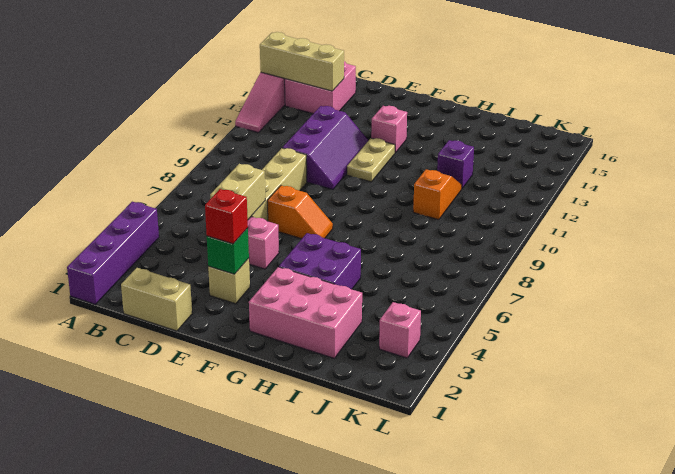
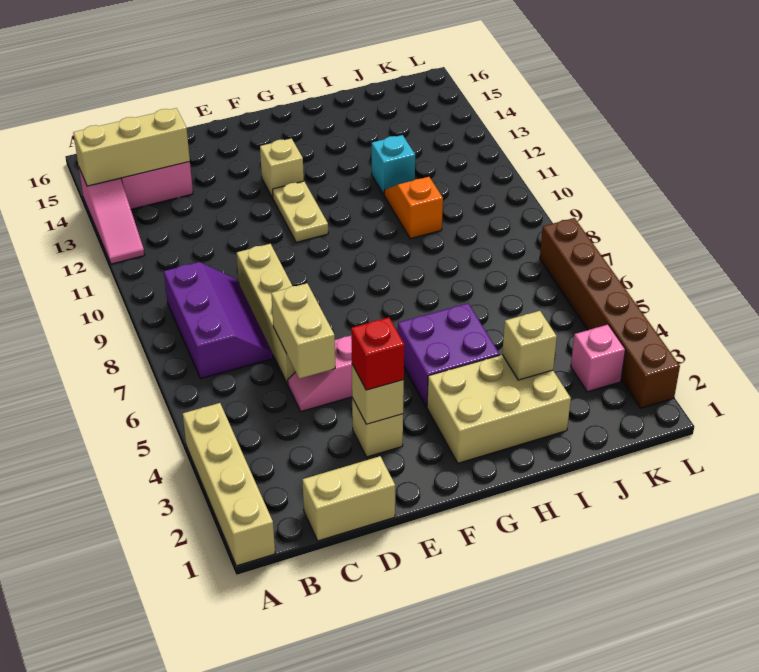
purple 1x4 brick [67,202,159,304] -> tan 1x4 brick [183,403,275,566]
purple 2x3 slope [283,106,369,189] -> purple 2x3 slope moved to [164,262,273,378]
green 1x1 brick [207,228,249,274] -> tan 1x1 brick [352,365,404,424]
orange 1x2 slope [267,186,333,239] -> none
pink 1x1 brick [371,106,407,153] -> tan 1x1 brick [260,138,304,198]
pink 2x3 brick [249,267,362,358] -> tan 2x3 brick [427,355,571,463]
none -> tan 1x1 brick [502,311,557,380]
purple 1x1 brick [437,140,474,188] -> cyan 1x1 brick [372,135,415,194]
none -> brown 1x6 brick [540,218,680,408]

